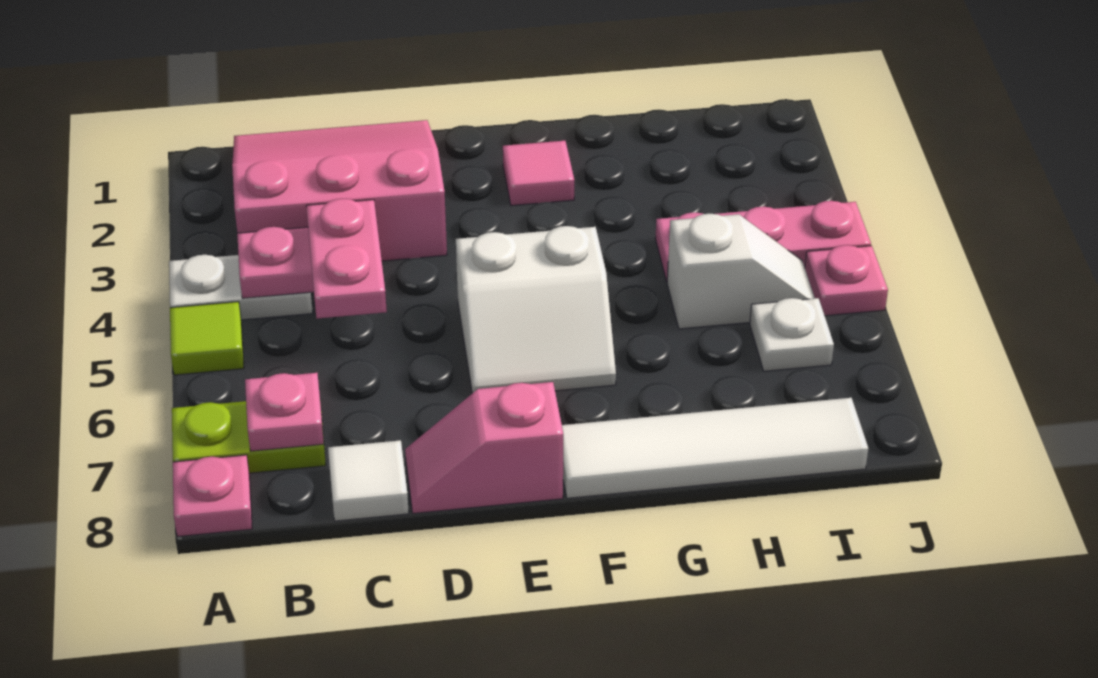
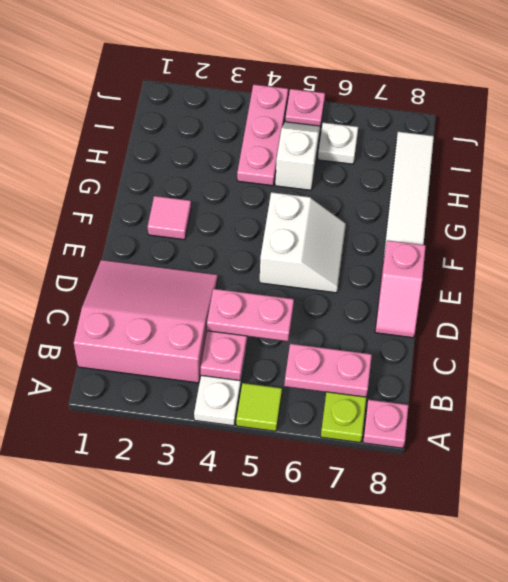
pink 3x3 slope [232,120,447,261] -> pink 3x3 slope turned to [74,260,218,383]
pink 1x1 plate [245,373,324,451] -> pink 1x2 plate [284,344,372,397]
white 1x1 tile [328,440,409,521] -> none

